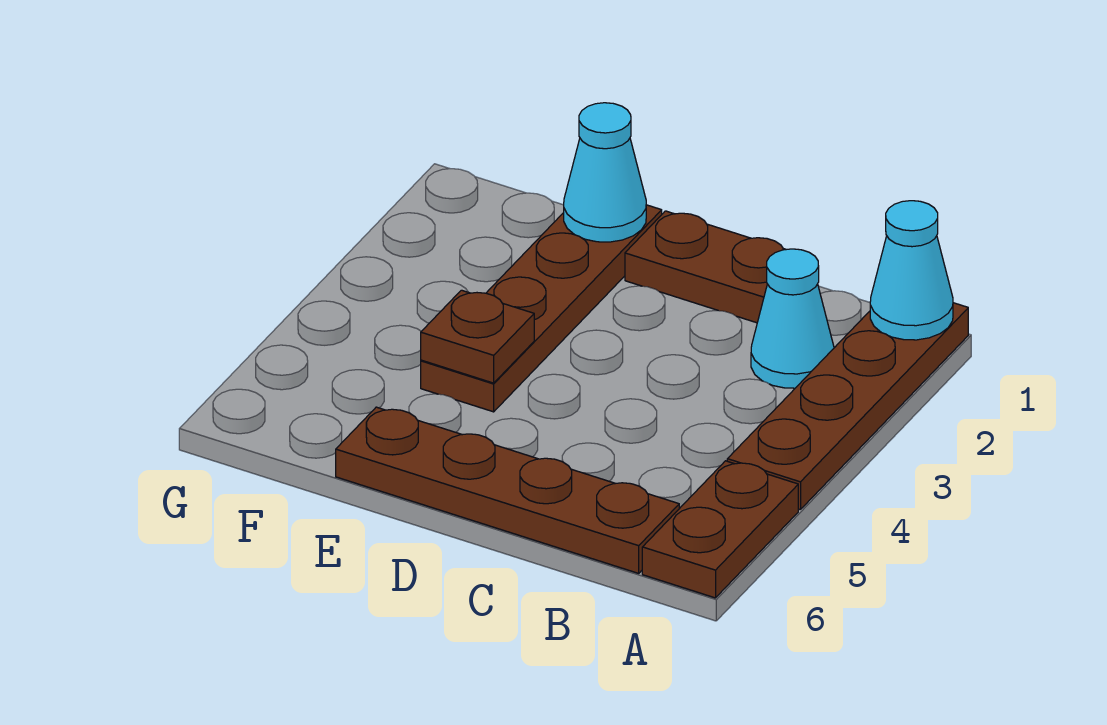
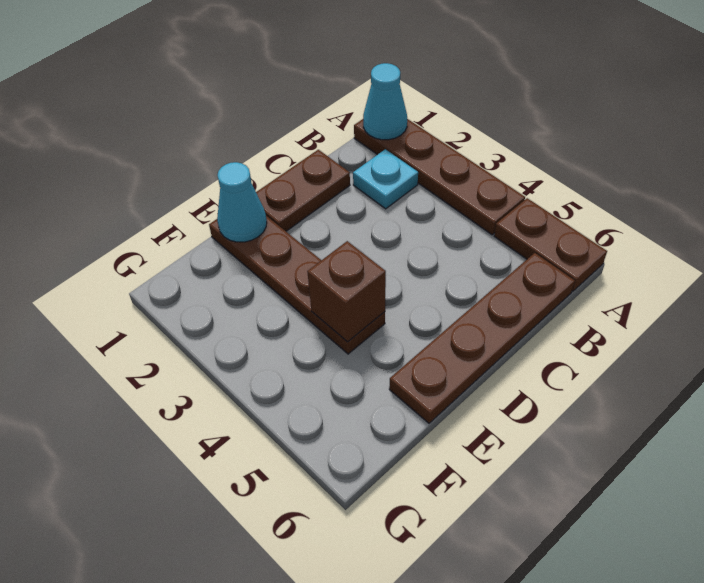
cyan 1x1 cone [751,249,834,388] -> cyan 1x1 plate [353,149,418,209]
brown 1x1 plate [421,290,534,383] -> brown 1x1 brick [307,241,386,342]

